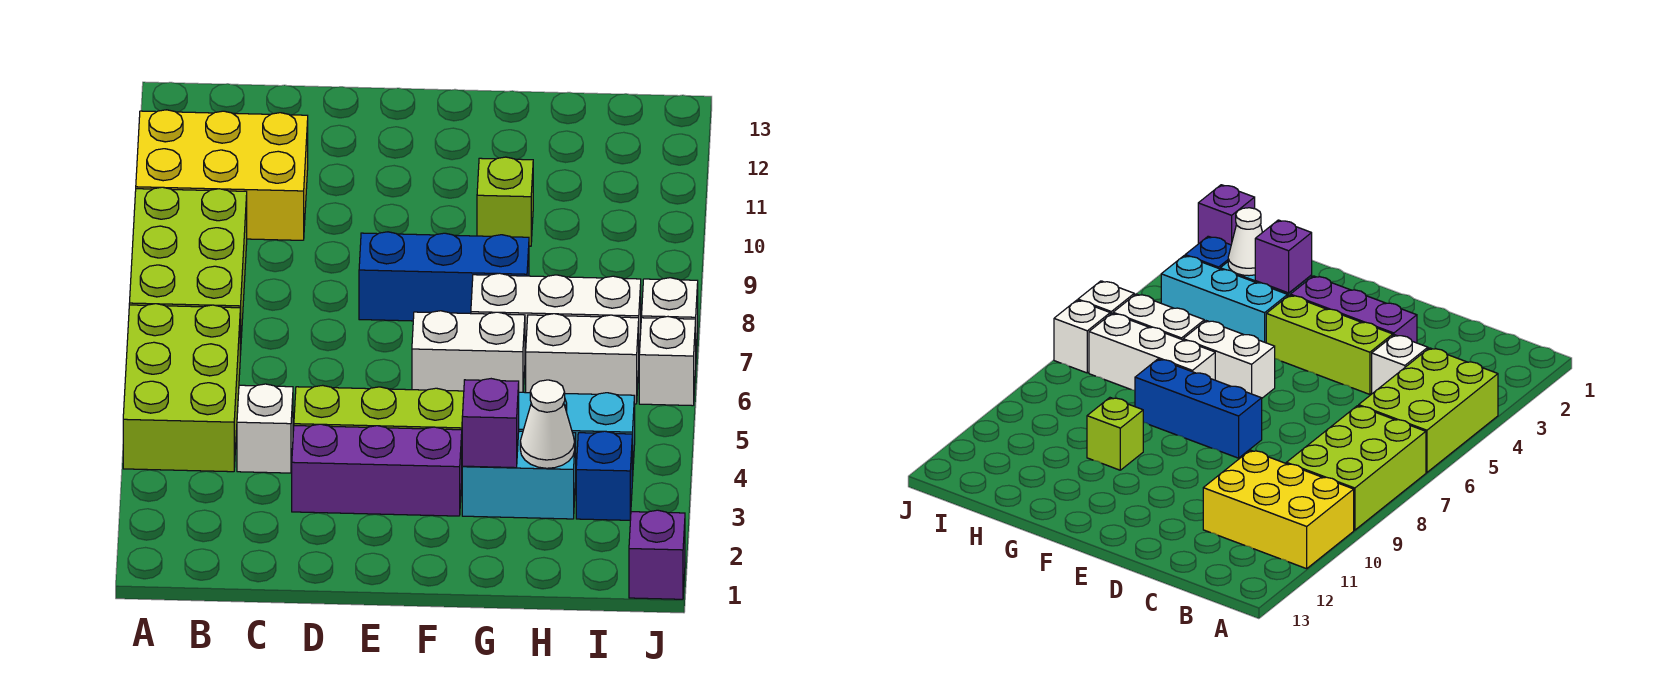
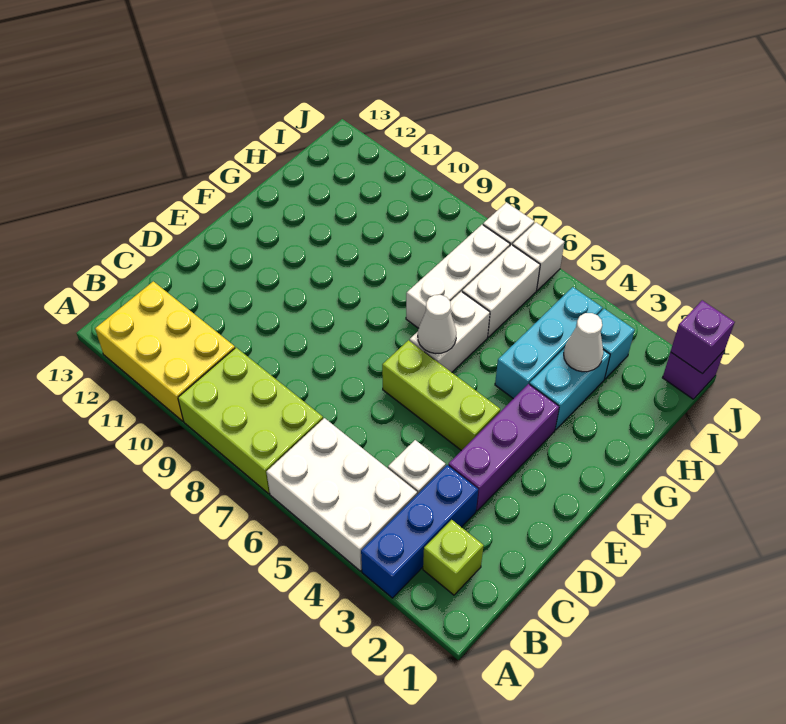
lime 2x3 brick [123,304,240,472] -> white 2x3 brick [266,418,417,571]
yellow 2x3 brick [136,110,308,240] -> yellow 2x3 brick turned to [95,281,235,421]
lime 1x3 brick [294,385,464,467] -> lime 1x3 brick turned to [382,340,500,451]
blue 1x3 brick [359,232,529,321] -> blue 1x3 brick moved to [361,465,478,598]
none -> white 1x1 cone [418,295,456,354]
purple 1x1 brick [462,379,519,468] -> purple 1x1 brick moved to [671,300,735,373]
lime 1x1 brick [477,157,533,246] -> lime 1x1 brick moved to [423,520,484,595]
blue 1x1 brick [576,431,632,520] -> cyan 1x1 brick [598,309,635,379]

